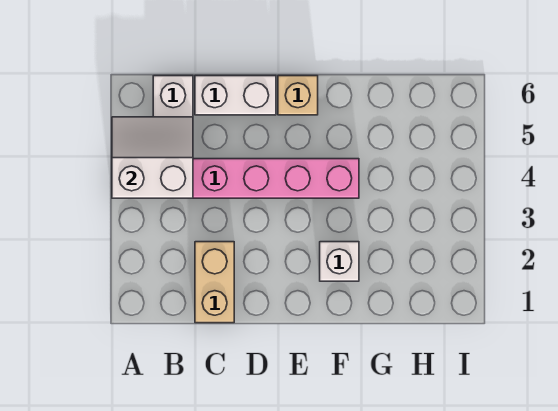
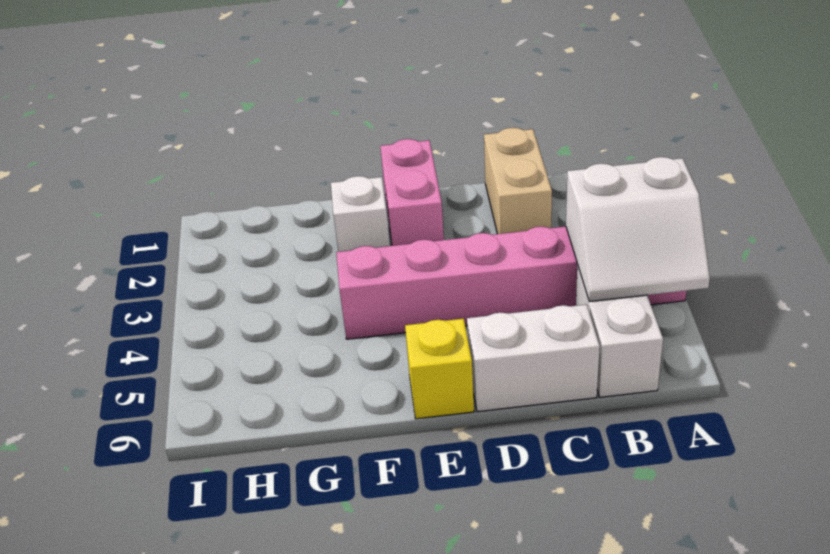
none -> pink 1x2 brick [380,139,444,246]
tan 1x1 brick [278,76,318,115] -> yellow 1x1 brick [405,319,474,419]

